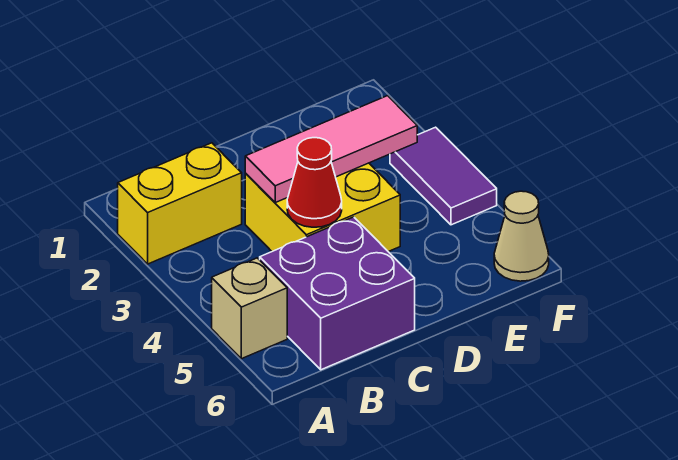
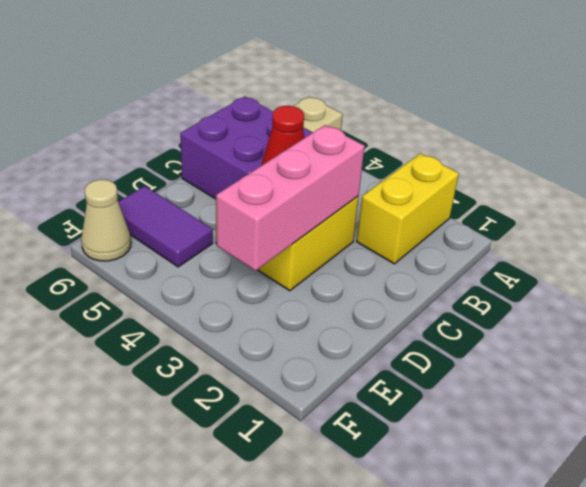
pink 1x3 tile [245,96,417,203] -> pink 1x3 brick [216,125,365,271]
purple 1x2 tile [390,127,497,225] -> purple 1x2 tile moved to [118,186,213,267]

